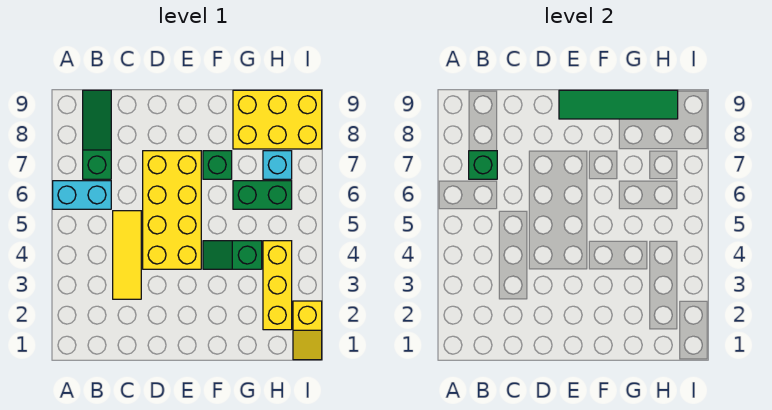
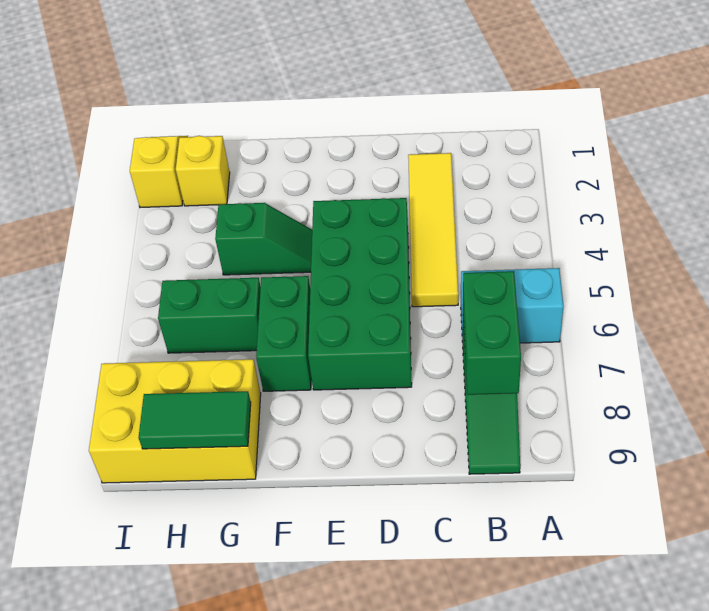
green 1x1 brick [469,151,497,179] -> green 1x2 brick [463,271,521,395]
yellow 1x3 tile [113,211,141,299] -> yellow 1x4 tile [408,153,458,307]
yellow 2x4 brick [143,151,201,269] -> green 2x4 brick [308,198,412,390]
green 1x4 tile [559,90,678,119] -> green 1x2 tile [138,391,251,449]
green 1x1 brick [203,151,232,179] -> green 1x2 brick [256,276,311,391]
yellow 1x3 brick [263,241,292,330] -> yellow 1x1 brick [176,136,230,206]
cyan 1x1 brick [263,151,292,179] -> none

